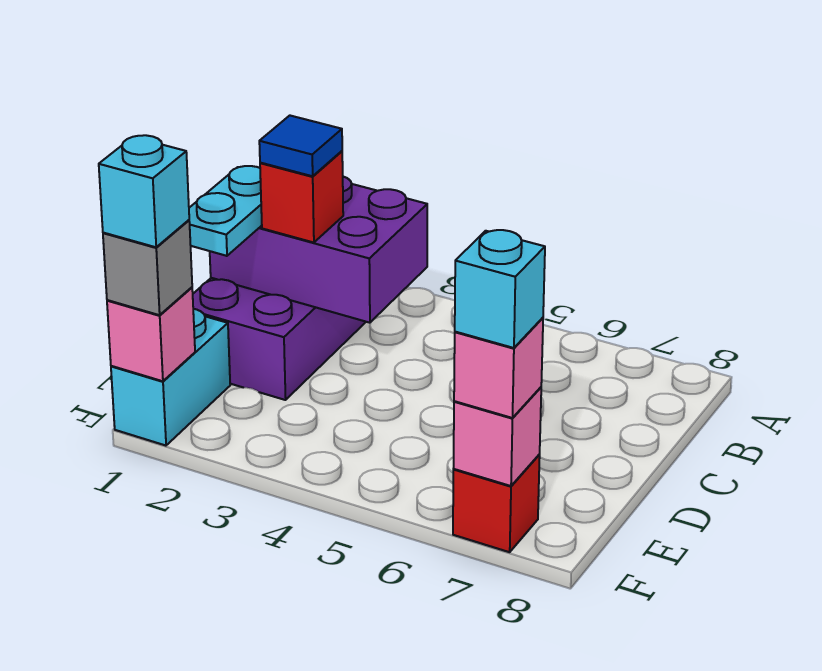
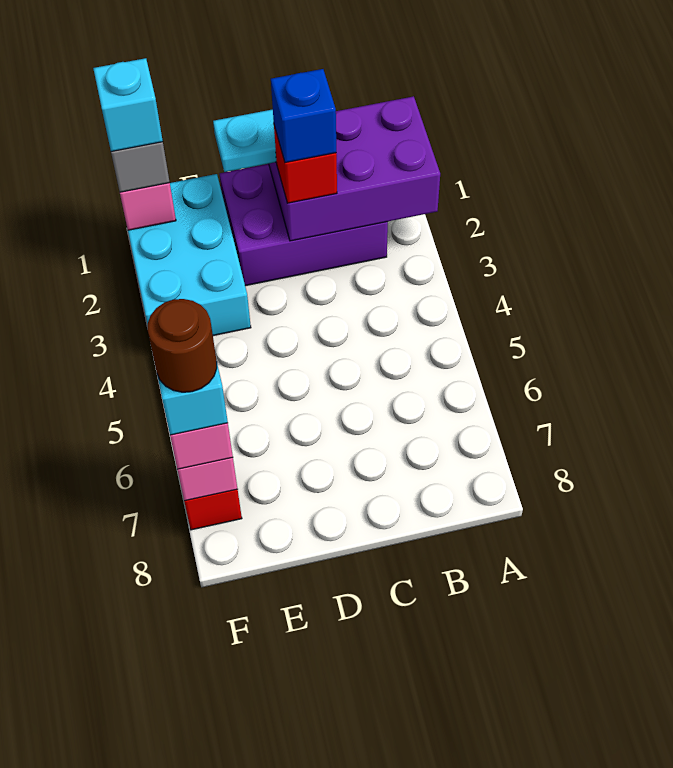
purple 2x3 brick [210,177,427,323] -> purple 2x3 brick turned to [269,96,440,241]
blue 1x1 tile [259,116,342,176] -> blue 1x1 brick [271,69,336,163]
cyan 1x2 brick [111,309,230,446] -> cyan 2x3 brick [128,174,251,336]
none -> brown 1x1 round brick [148,299,217,392]

